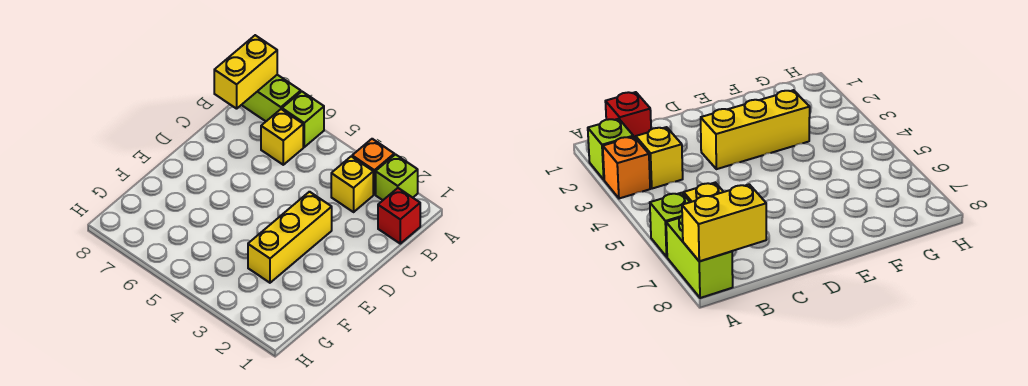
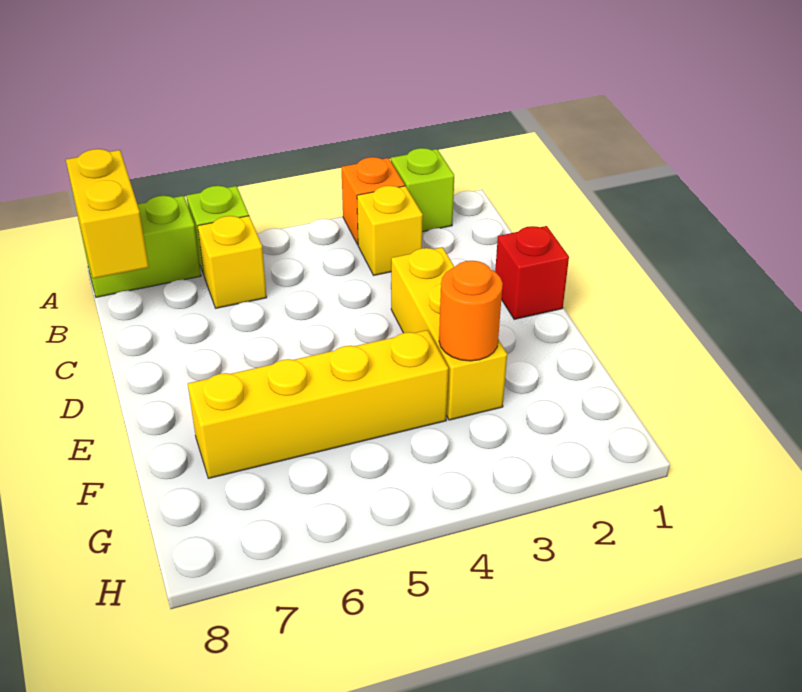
red 1x1 brick [378,188,420,244] -> red 1x1 brick moved to [495,226,569,319]
none -> orange 1x1 round brick [439,261,503,361]
none -> yellow 1x4 brick [188,330,448,478]

